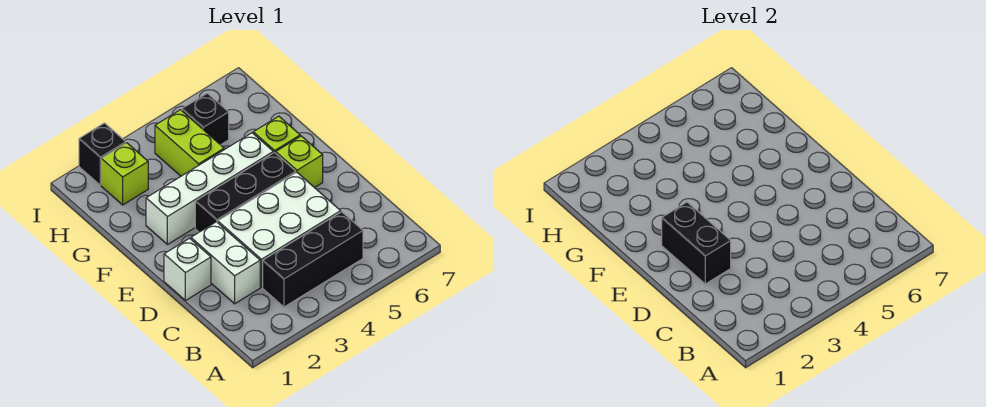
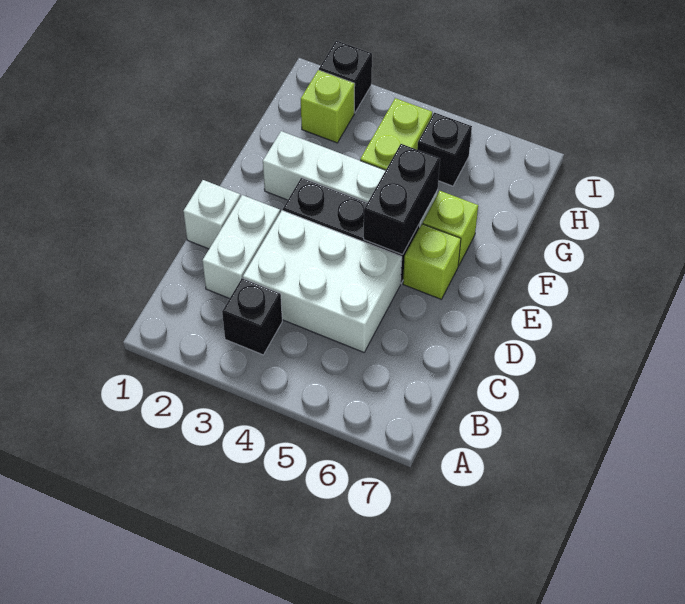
black 1x3 brick [263,212,363,307] -> black 1x1 brick [222,278,282,355]
black 1x2 brick [662,202,731,284] -> black 1x2 brick moved to [364,144,440,255]

